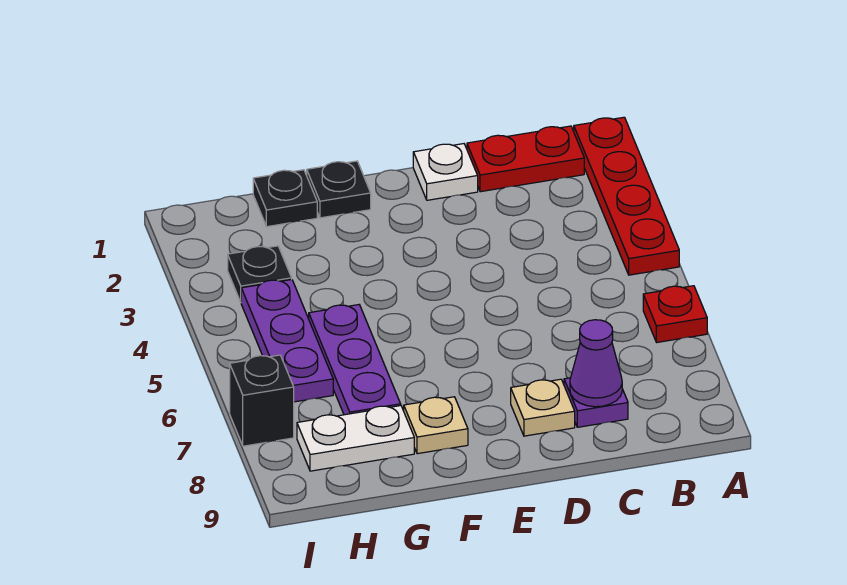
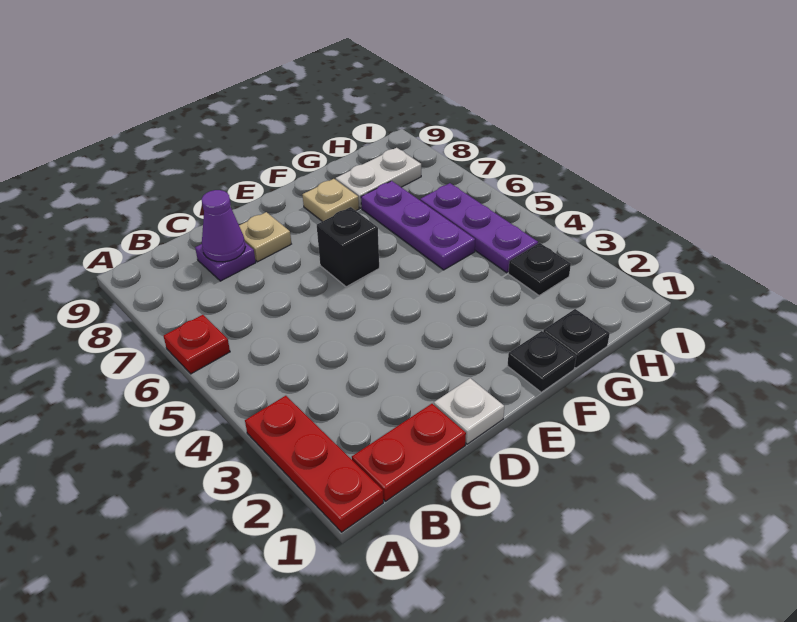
red 1x4 plate [574,117,679,275] -> red 1x3 plate [245,396,383,532]
black 1x1 brick [230,355,294,446] -> black 1x1 brick moved to [317,207,379,287]

